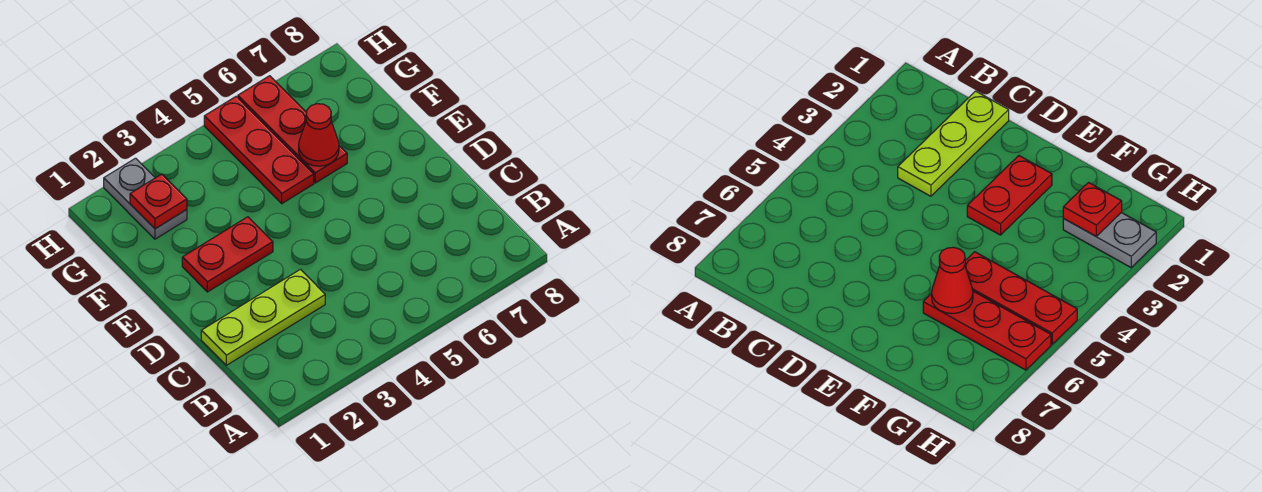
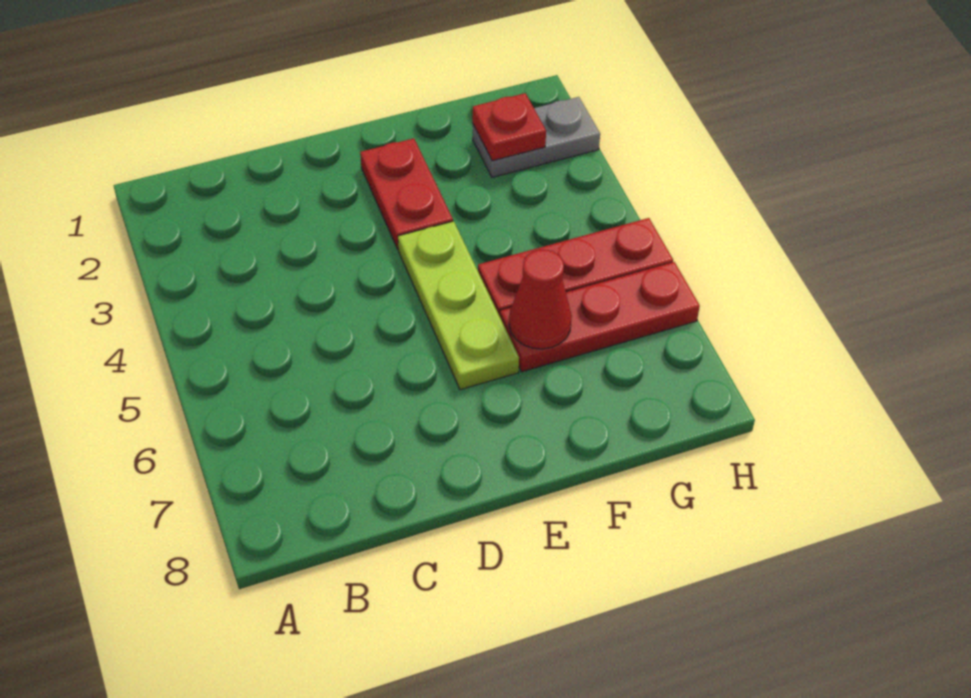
lime 1x3 plate [201,269,325,365] -> lime 1x3 plate moved to [398,221,519,390]

